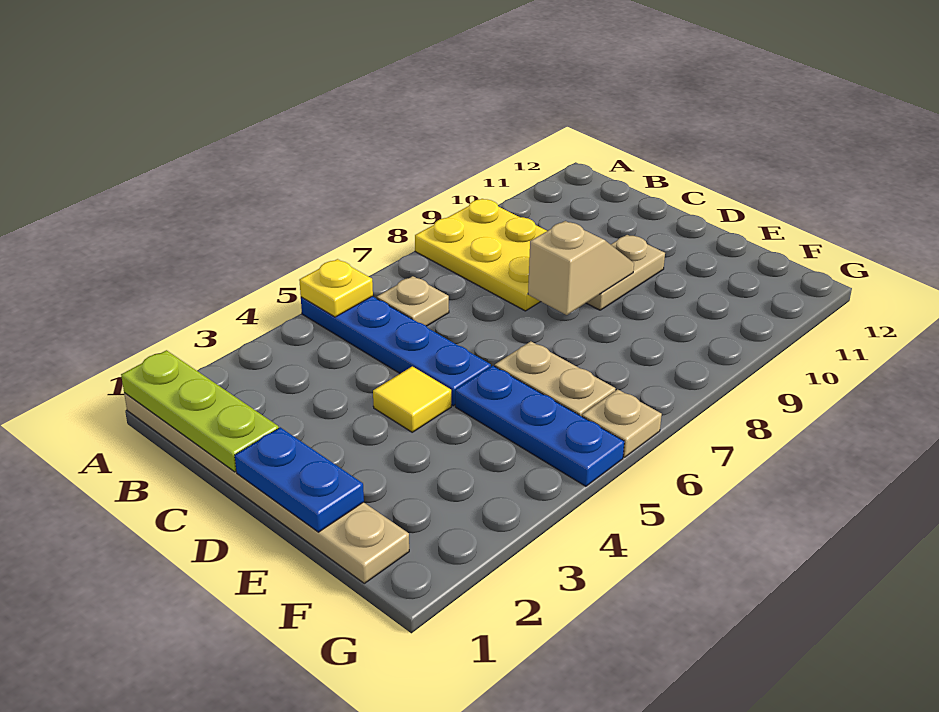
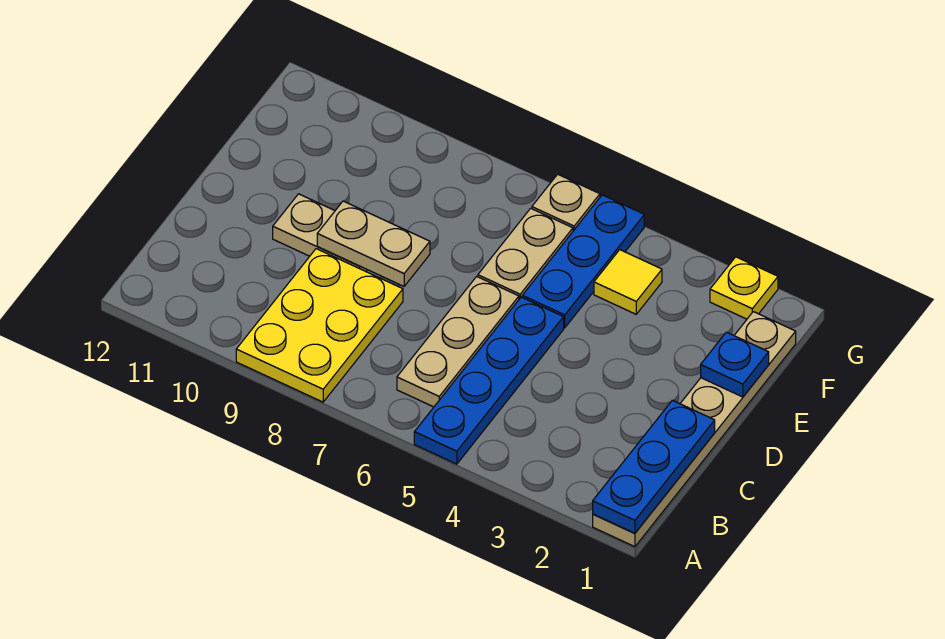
lime 1x3 plate [121,350,279,472] -> blue 1x3 plate [593,400,715,533]
yellow 1x1 plate [299,259,373,317] -> yellow 1x1 plate moved to [710,257,778,319]
tan 1x1 plate [377,276,449,326] -> tan 1x3 plate [397,277,519,407]
blue 1x2 plate [235,427,364,532] -> blue 1x1 plate [701,332,769,397]
yellow 1x1 tile [373,366,451,432] -> yellow 1x1 tile moved to [594,250,662,314]
tan 1x2 slope [528,221,634,315] -> tan 1x2 plate [317,201,430,286]

